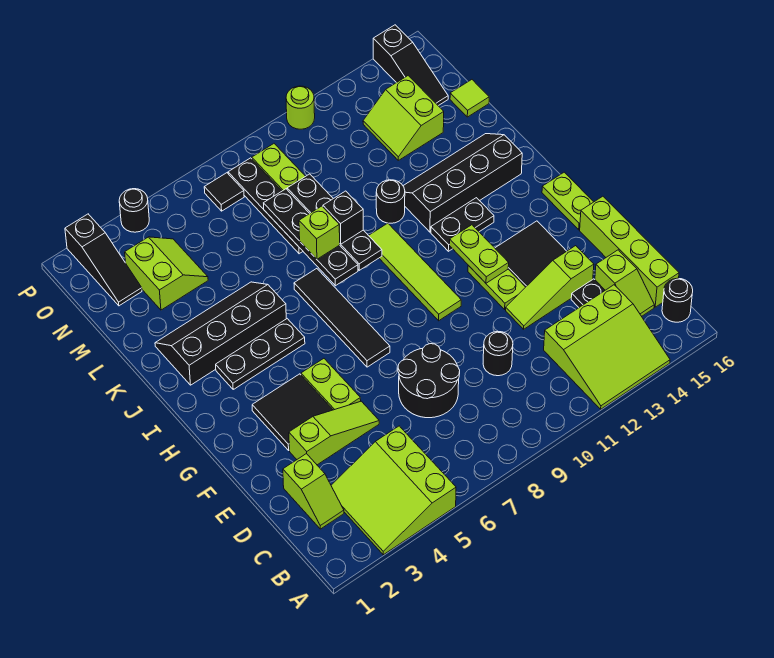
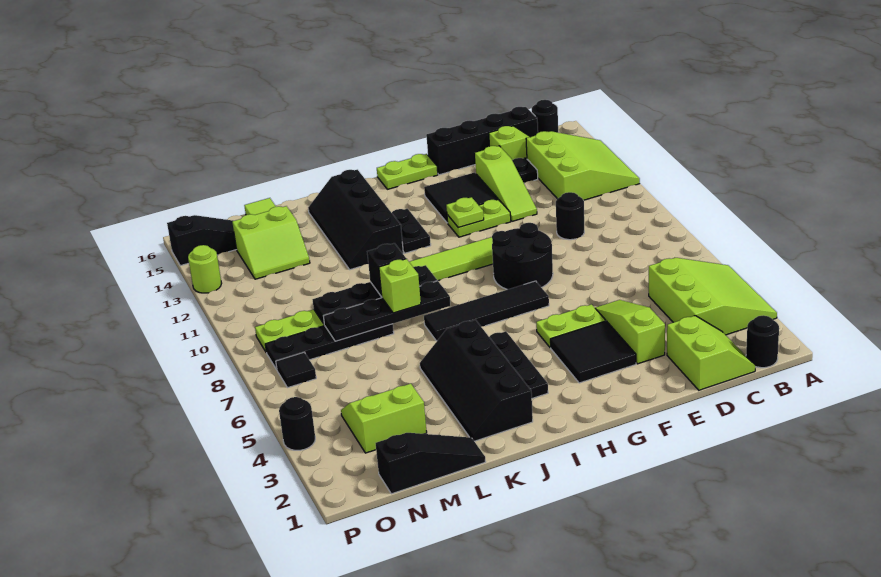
lime 3x3 slope [331,426,456,555] -> lime 3x3 slope turned to [649,258,777,335]
lime 1x2 slope [283,454,344,529] -> lime 2x2 slope [667,316,755,390]
lime 1x4 brick [580,196,679,307] -> black 1x4 brick [426,107,538,175]
black 2x2 round brick [398,344,460,418] -> black 2x2 round brick moved to [492,223,553,290]
lime 1x2 plate [450,225,509,283] -> lime 1x1 plate [446,197,484,228]
black 1x1 round brick [376,180,405,223] -> black 1x1 round brick moved to [746,315,779,368]
black 1x3 slope [65,214,142,306] -> black 1x3 slope moved to [376,433,485,494]
lime 1x1 round brick [286,86,315,129] -> lime 1x1 round brick moved to [188,245,222,293]

